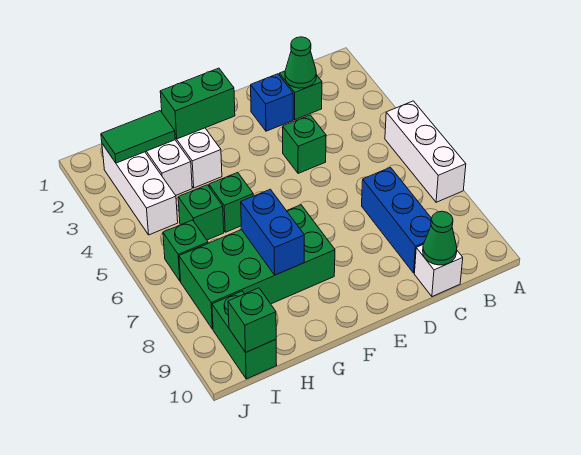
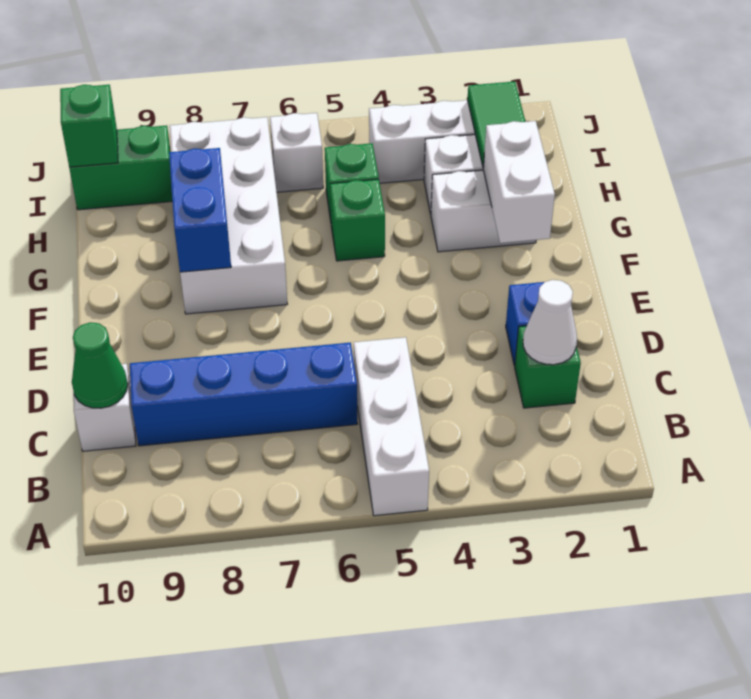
white 1x3 brick [385,101,466,202] -> white 1x3 brick turned to [354,337,429,516]
green 1x1 cone [285,37,316,88] -> white 1x1 cone [523,280,577,365]
blue 1x3 brick [362,168,432,273] -> blue 1x4 brick [130,343,357,446]
green 1x1 brick [283,115,326,173] -> none
green 1x2 brick [160,68,235,139] -> white 1x2 brick [483,121,555,243]
green 2x4 brick [179,205,335,329] -> white 2x4 brick [170,117,287,314]
blue 1x2 brick [241,189,304,275] -> blue 1x2 brick turned to [169,148,231,272]
green 1x1 brick [163,220,208,281] -> white 1x1 brick [270,113,323,192]

